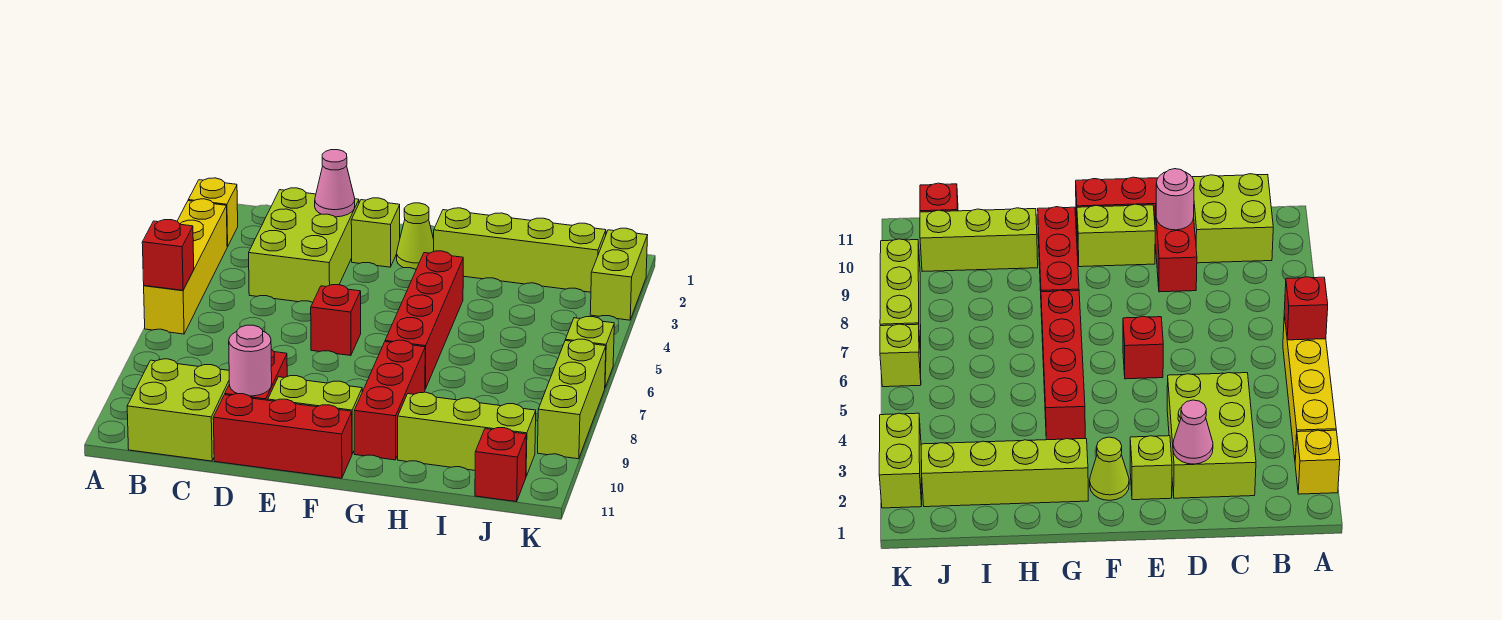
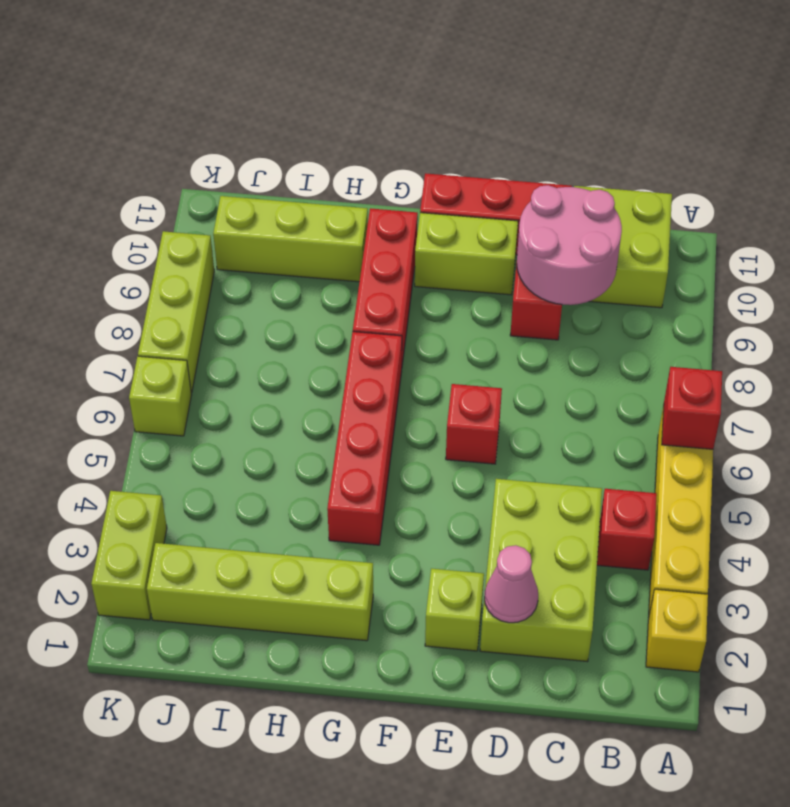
pink 1x1 round brick [229,325,272,396] -> pink 2x2 round brick [517,185,622,305]
lime 1x1 cone [397,203,434,269] -> none
red 1x1 brick [475,428,526,502] -> red 1x1 brick moved to [597,489,657,570]

